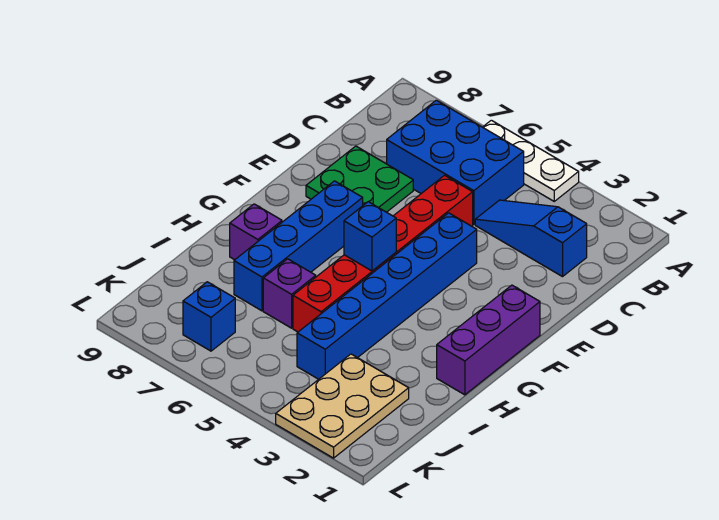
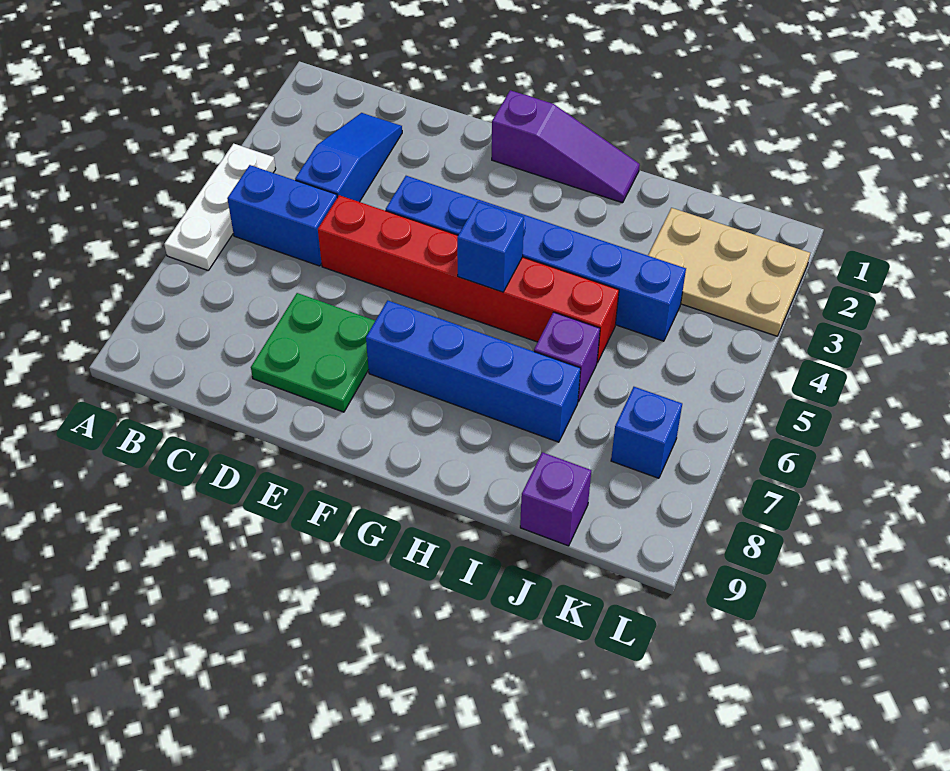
blue 2x3 brick [387,100,524,224] -> blue 1x2 brick [227,165,337,266]
blue 1x3 slope [475,200,587,277] -> blue 1x3 slope turned to [295,113,402,202]
purple 1x3 brick [437,285,540,395] -> purple 1x3 slope [492,90,640,203]
purple 1x1 brick [230,204,282,260] -> purple 1x1 brick moved to [520,452,591,546]

